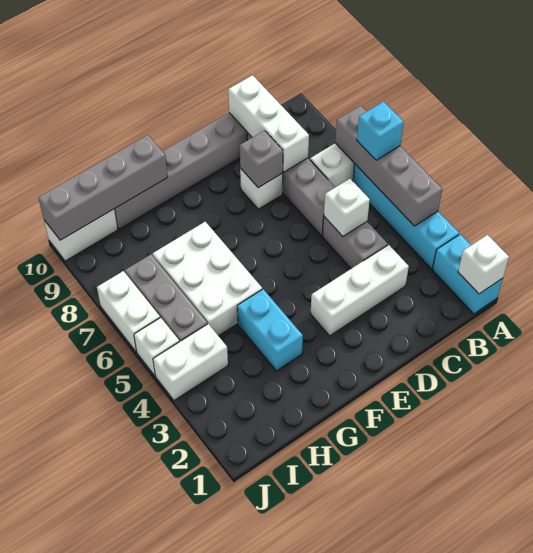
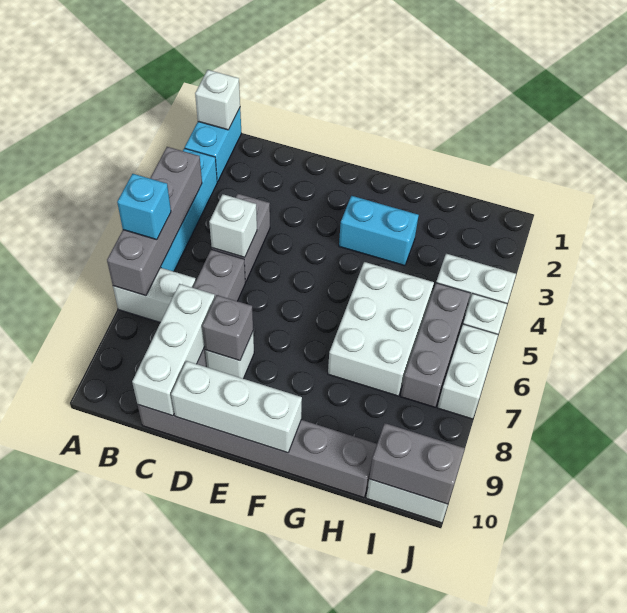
white 1x3 brick [311,245,409,336] -> white 1x3 brick moved to [171,361,302,453]
cyan 1x2 brick [237,289,303,371] -> cyan 1x2 brick turned to [339,196,419,266]
grey 1x4 brick [38,135,168,240] -> grey 1x2 brick [369,423,465,504]

